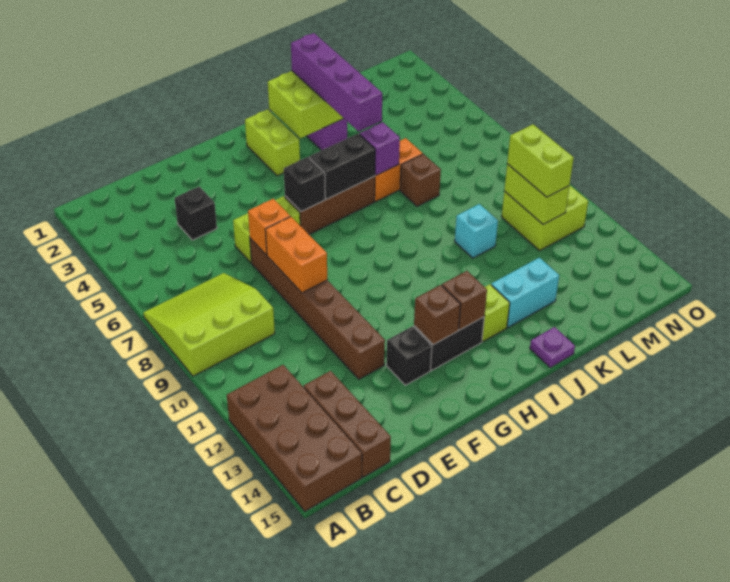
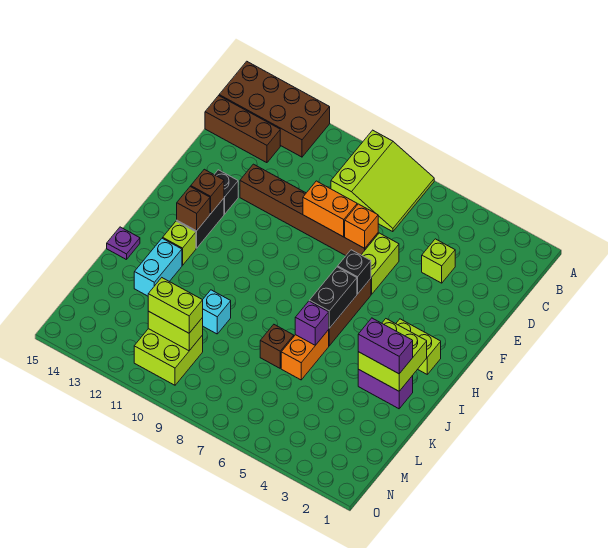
black 1x1 brick [174,186,217,240] -> lime 1x1 brick [422,239,455,283]
purple 1x4 brick [291,33,382,131] -> purple 1x2 brick [358,318,413,374]

